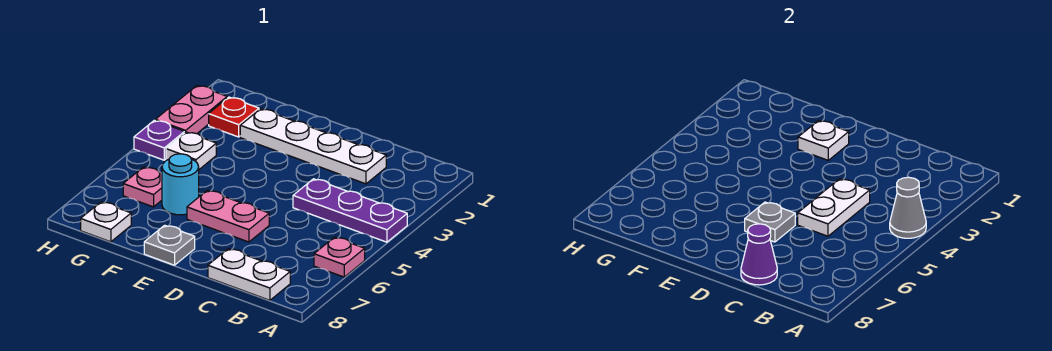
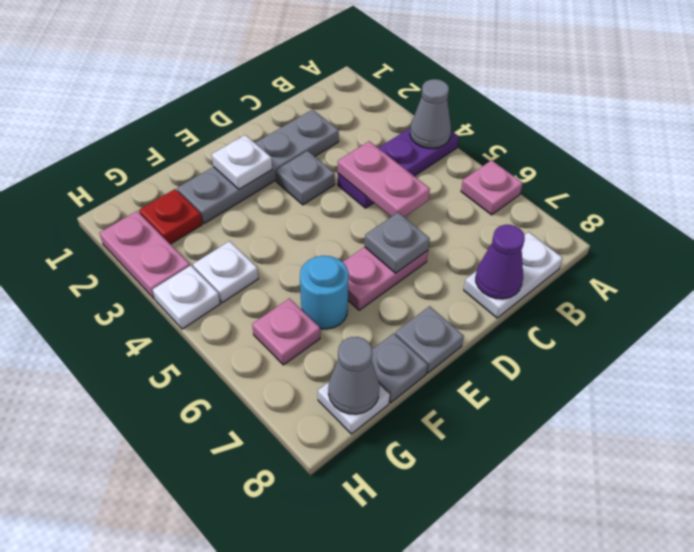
white 1x4 plate [240,109,386,184] -> grey 1x4 plate [177,110,339,224]
white 1x2 plate [798,179,870,236] -> pink 1x2 plate [338,141,430,217]
none -> grey 1x1 plate [275,151,335,205]
none -> grey 1x1 plate [372,333,428,403]
none -> grey 1x1 cone [328,337,379,414]
purple 1x1 plate [134,120,185,160] -> white 1x1 plate [153,265,220,329]

